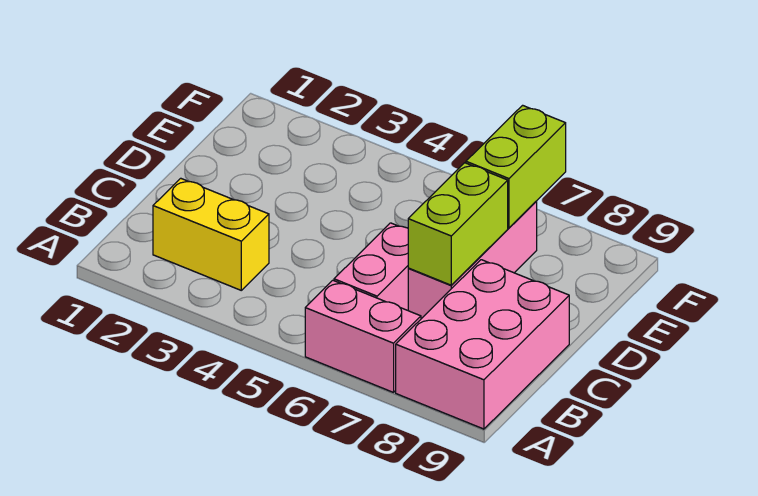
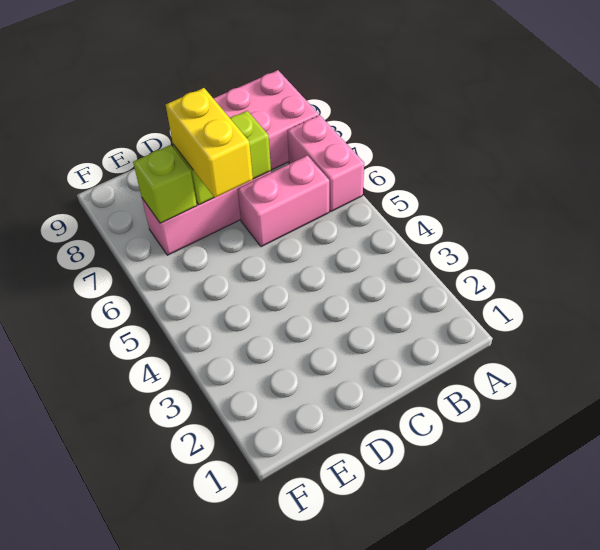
yellow 1x2 brick [153,178,269,290] -> yellow 1x2 brick moved to [166,88,253,198]
lime 1x2 brick [466,105,566,228] -> lime 1x1 brick [133,145,197,223]

